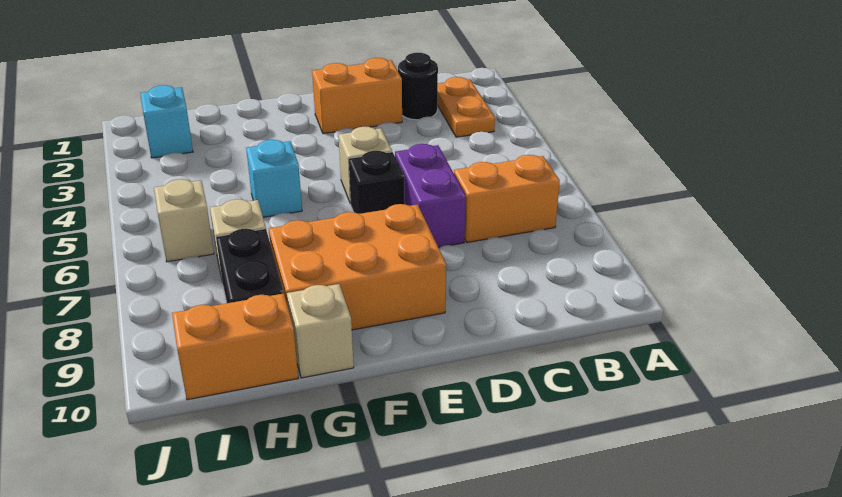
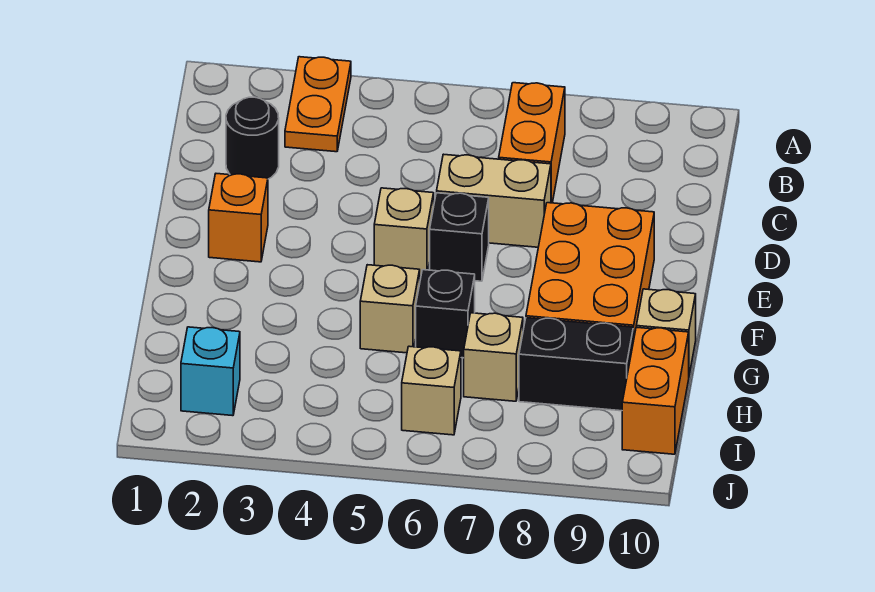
orange 1x2 plate [437,77,495,137] -> orange 1x2 plate turned to [285,57,351,152]
orange 1x2 brick [312,58,402,134] -> orange 1x1 brick [209,174,268,262]
purple 1x2 brick [395,144,466,247] -> tan 1x2 brick [437,154,551,247]
cyan 1x1 brick [246,140,302,217] -> tan 1x1 brick [360,265,420,353]
none -> black 1x1 brick [416,270,475,358]

